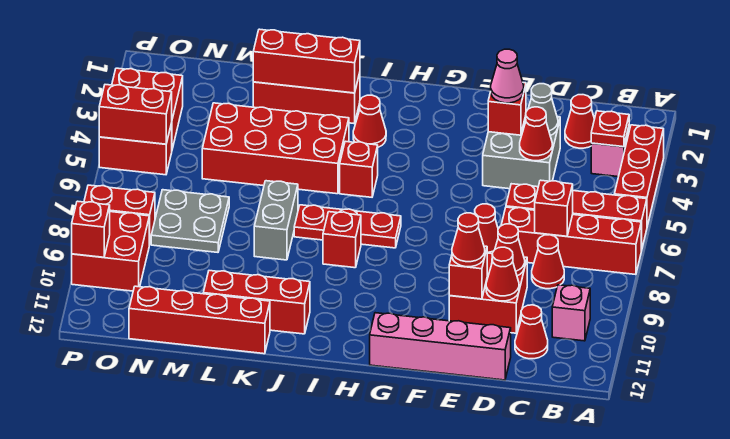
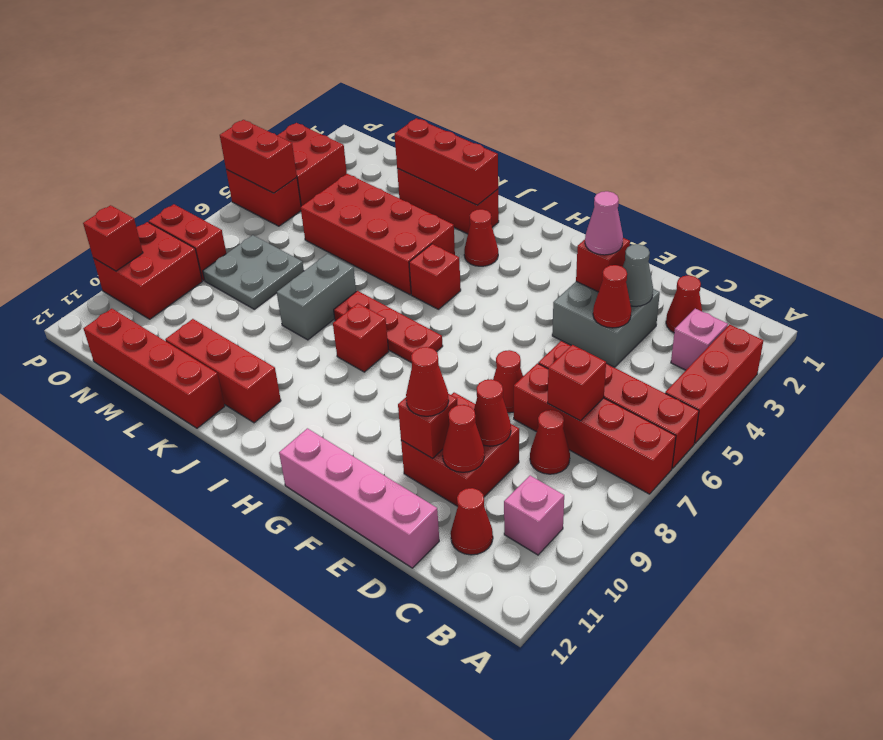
red 1x1 plate [591,111,629,147] -> none

